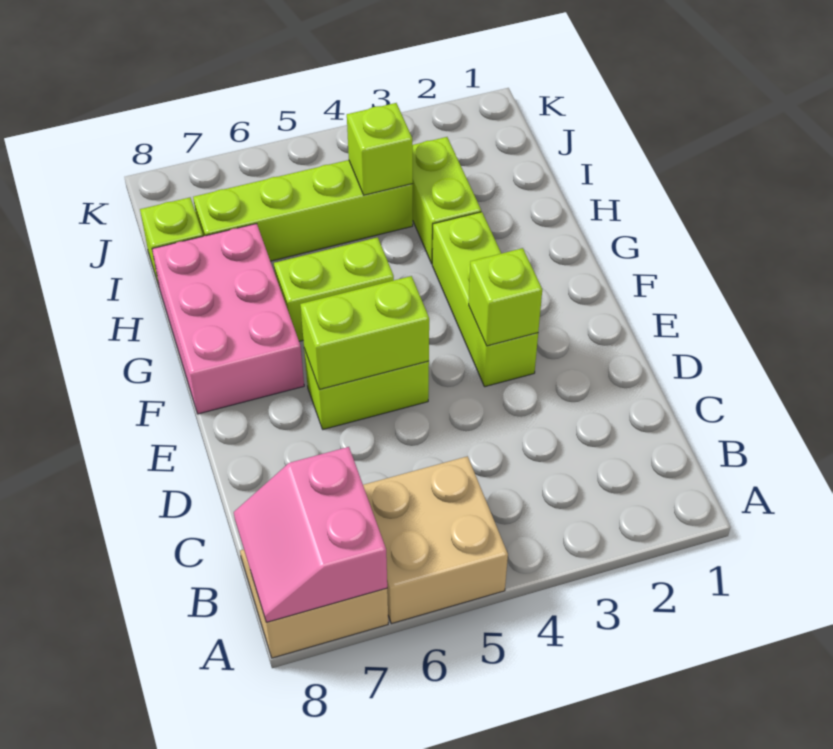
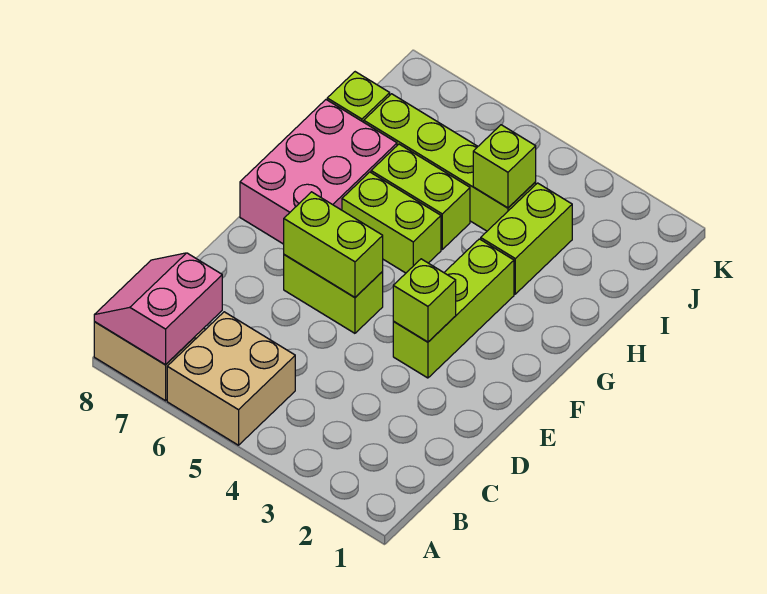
none -> lime 1x2 brick [371,144,470,249]

